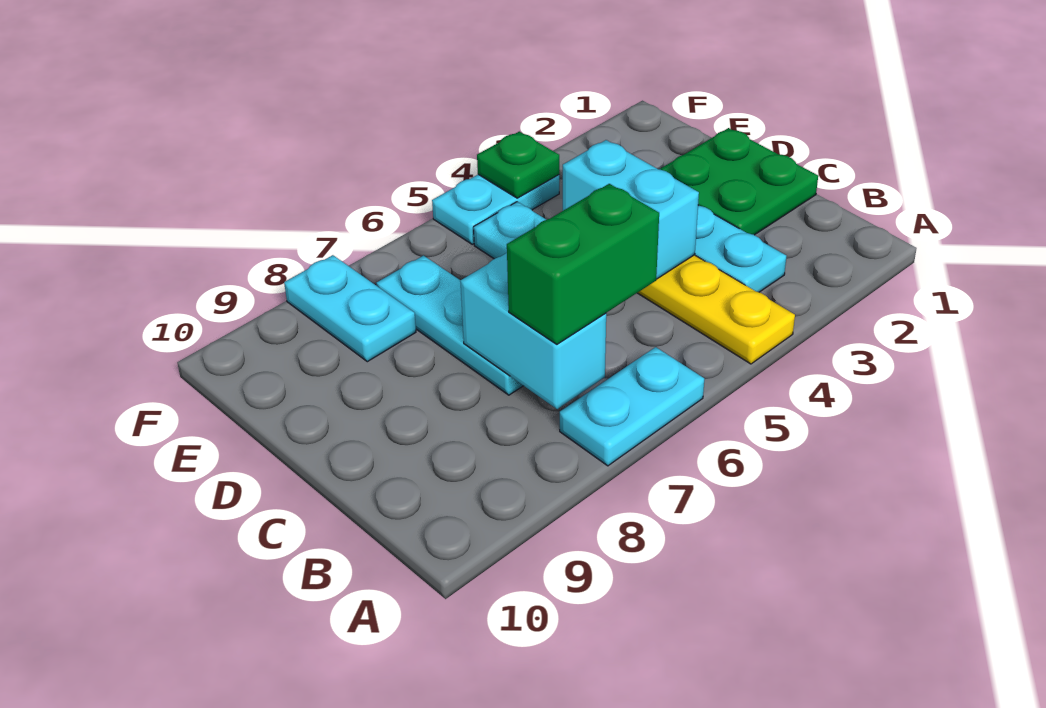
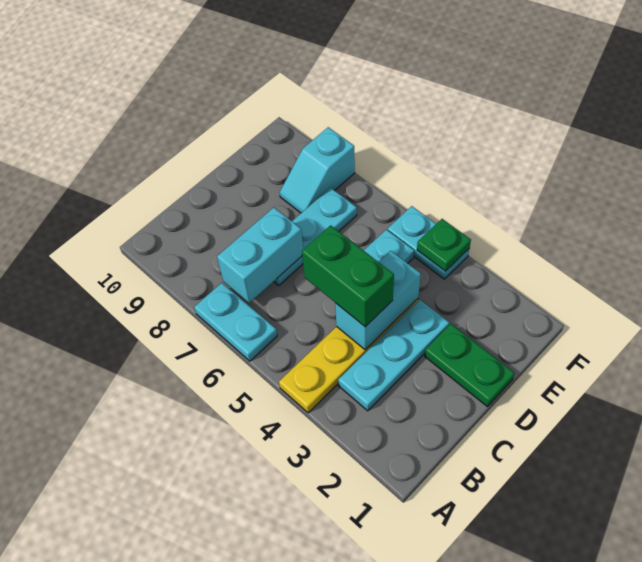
green 1x2 brick [507,184,659,344] -> green 1x2 brick moved to [302,225,394,327]
green 2x2 plate [660,128,818,235] -> green 1x2 plate [425,324,514,407]
cyan 1x2 plate [284,255,416,362] -> cyan 1x2 slope [280,127,355,213]

